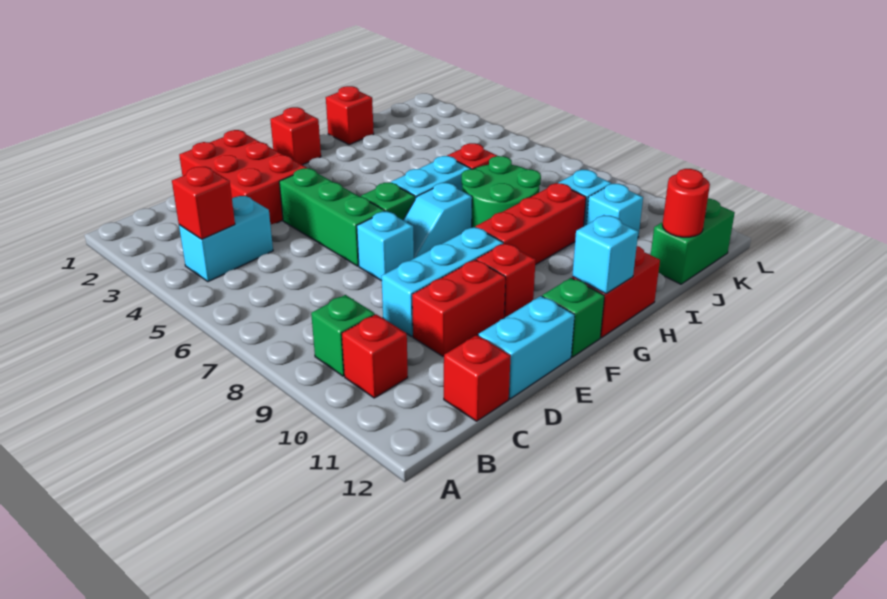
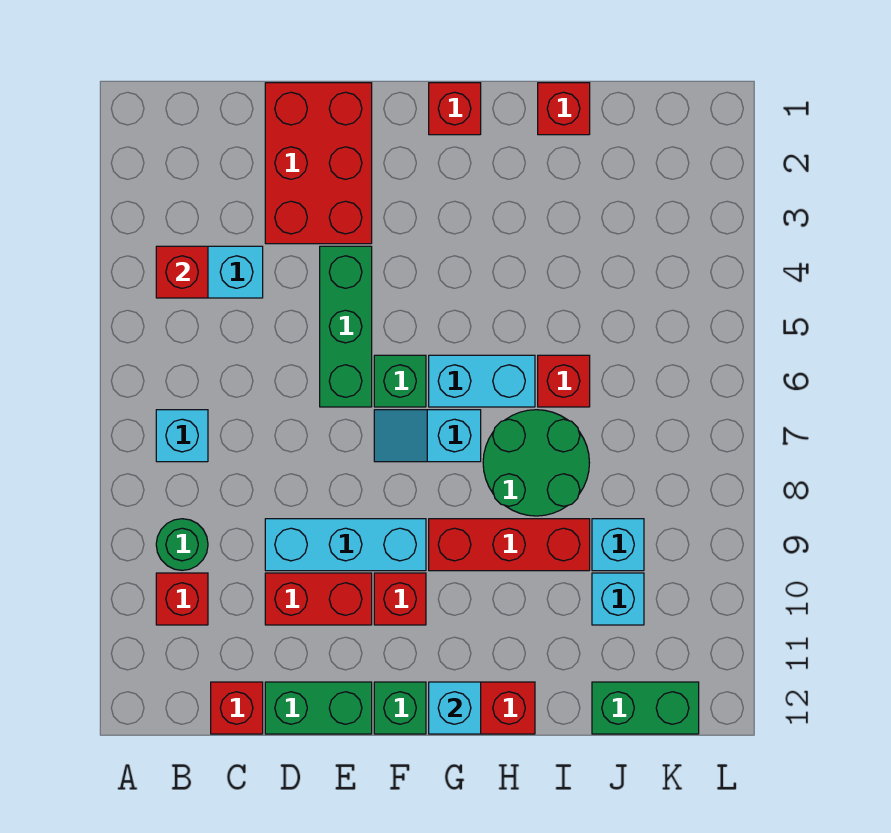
green 1x1 brick [311,295,375,376] -> green 1x1 round brick [156,519,208,570]
cyan 1x2 brick [478,296,575,399] -> green 1x2 brick [265,682,372,734]
cyan 1x1 brick [357,211,414,281] -> cyan 1x1 brick moved to [156,410,208,462]
red 1x1 round brick [662,169,710,237] -> none

